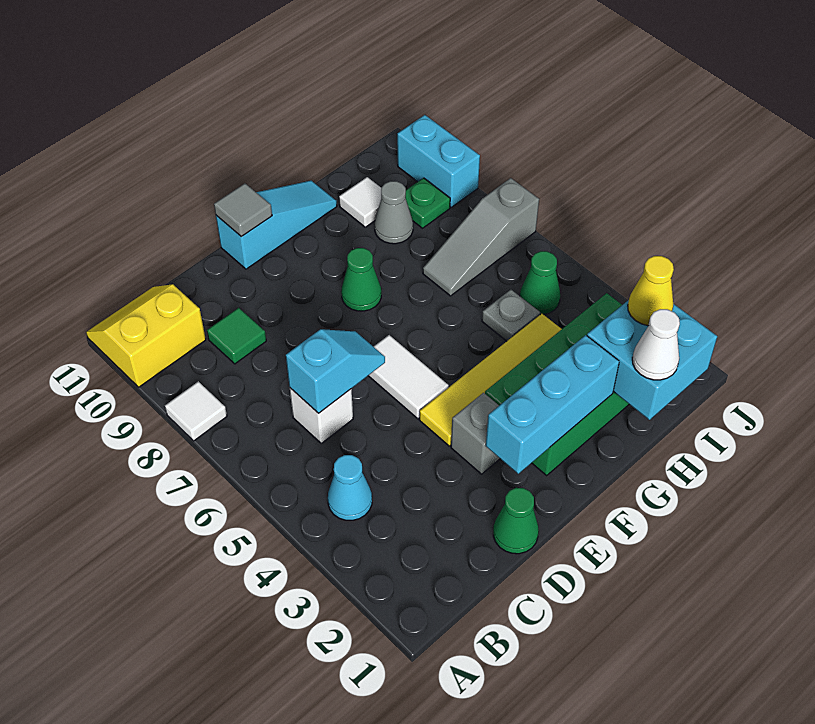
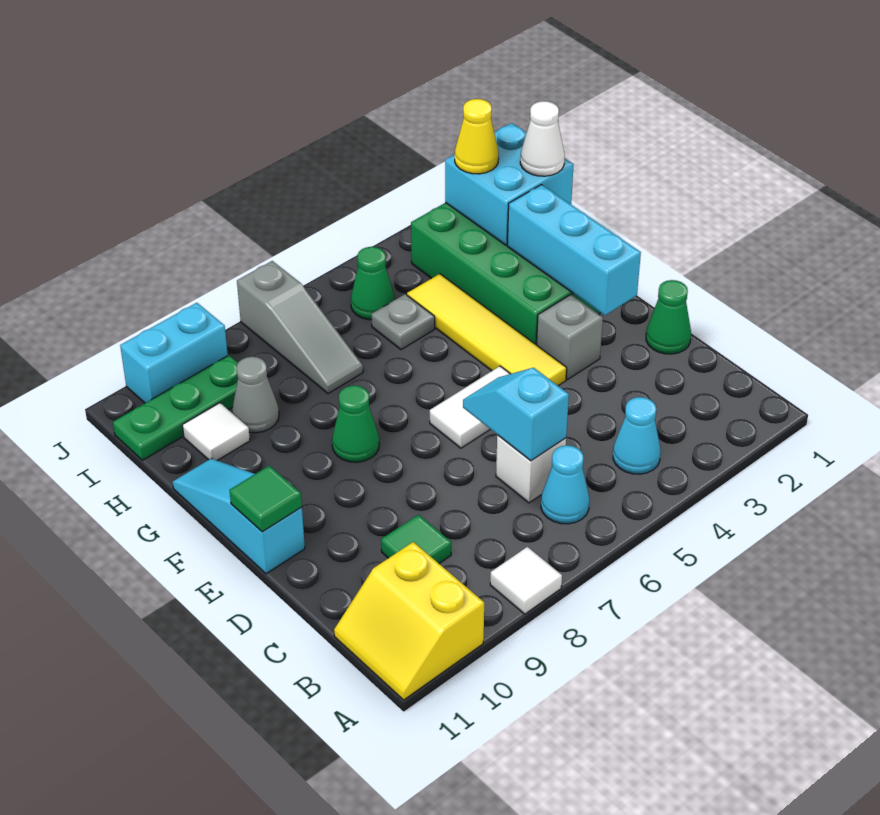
none -> cyan 1x1 cone [541,445,589,524]
grey 1x1 tile [214,184,272,237] -> green 1x1 tile [230,465,302,532]
green 1x1 plate [406,178,450,228] -> green 1x3 plate [113,355,238,460]

